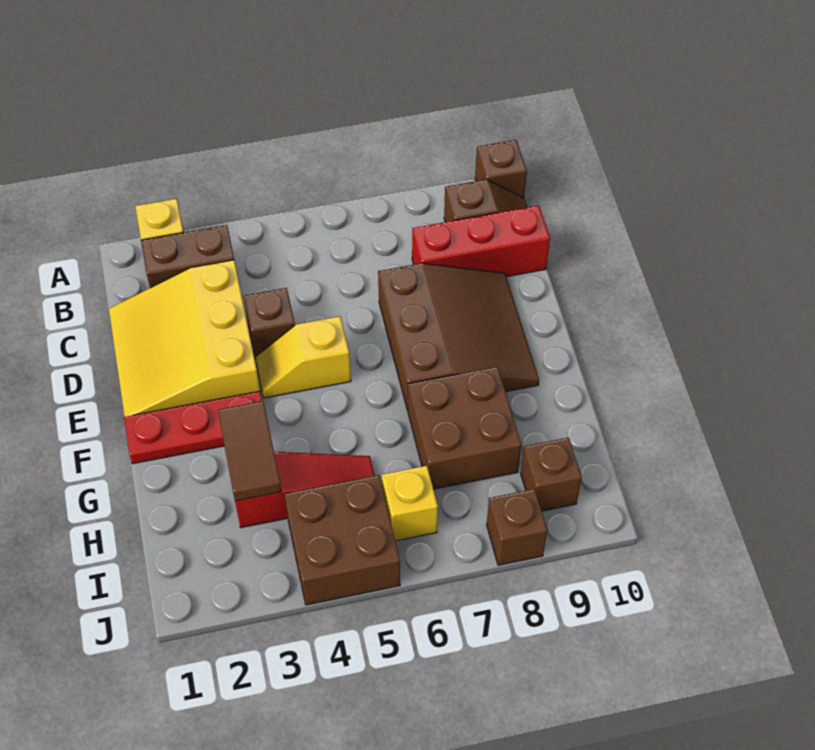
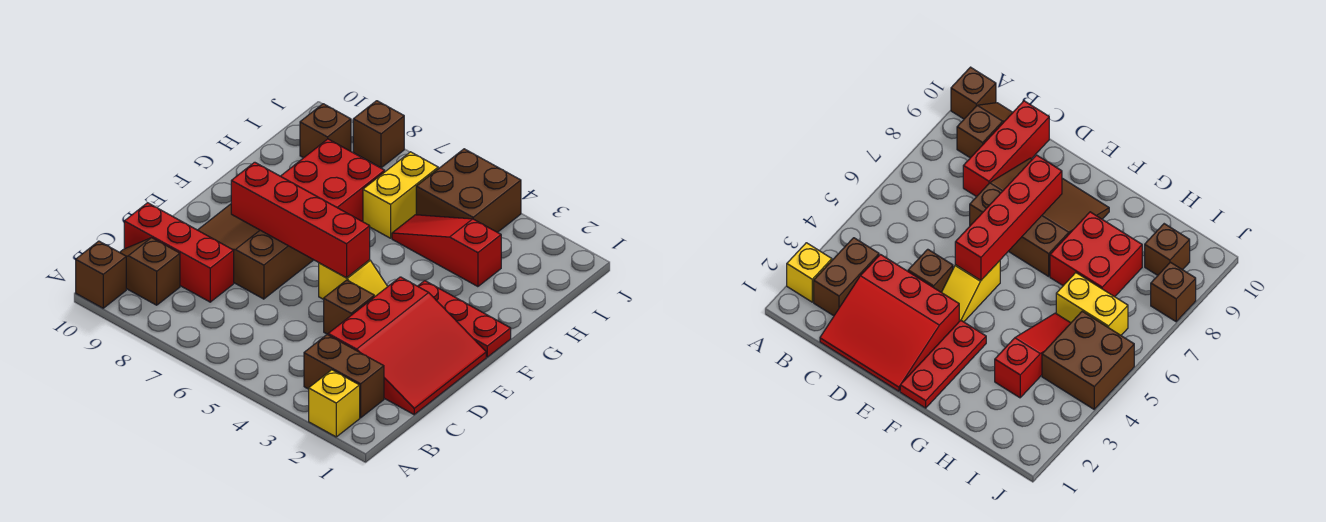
yellow 3x3 slope [109,260,260,417] -> red 3x3 slope [328,277,486,415]
none -> red 1x4 brick [231,162,370,278]
brown 1x2 tile [218,401,282,501] -> none
brown 2x2 brick [408,367,521,489] -> red 2x2 brick [281,139,385,222]
yellow 1x1 brick [381,466,438,541] -> yellow 1x2 brick [363,152,438,238]

